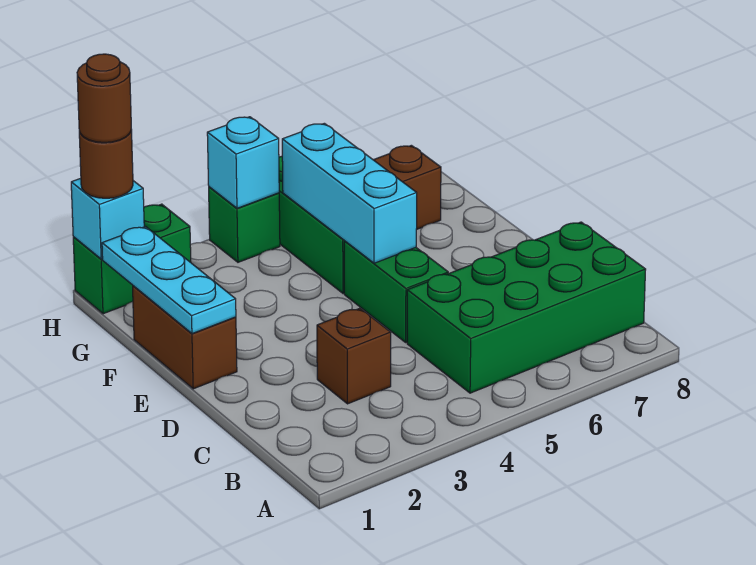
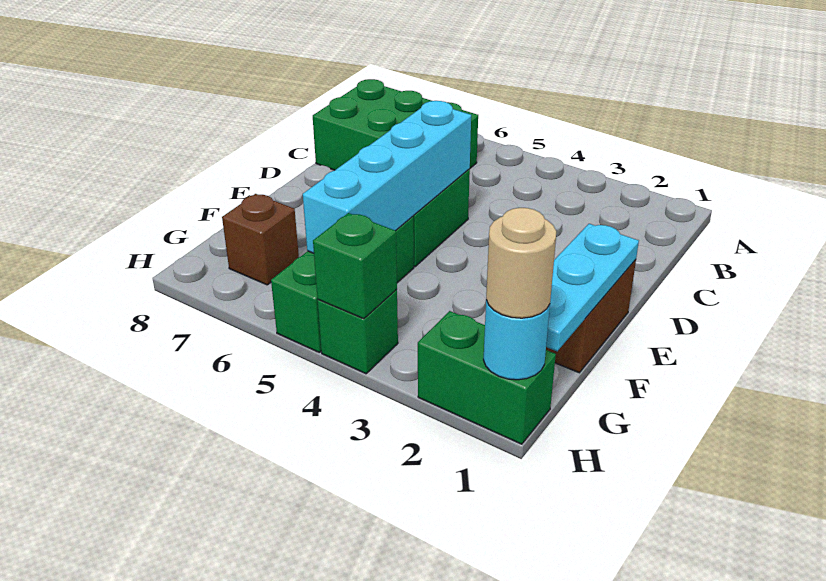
green 2x4 brick [407,222,646,393] -> green 2x3 brick [313,79,478,170]
brown 1x1 brick [317,308,391,404] -> none
cyan 1x3 brick [282,123,417,263] -> cyan 1x4 brick [303,101,471,253]
cyan 1x1 brick [71,178,144,259] -> cyan 1x1 round brick [483,300,550,380]
brown 1x1 round brick [79,130,133,198] -> tan 1x1 round brick [486,208,556,318]
brown 1x1 round brick [77,54,131,142] -> none
cyan 1x1 brick [207,117,279,208] -> green 1x1 brick [313,213,397,319]

